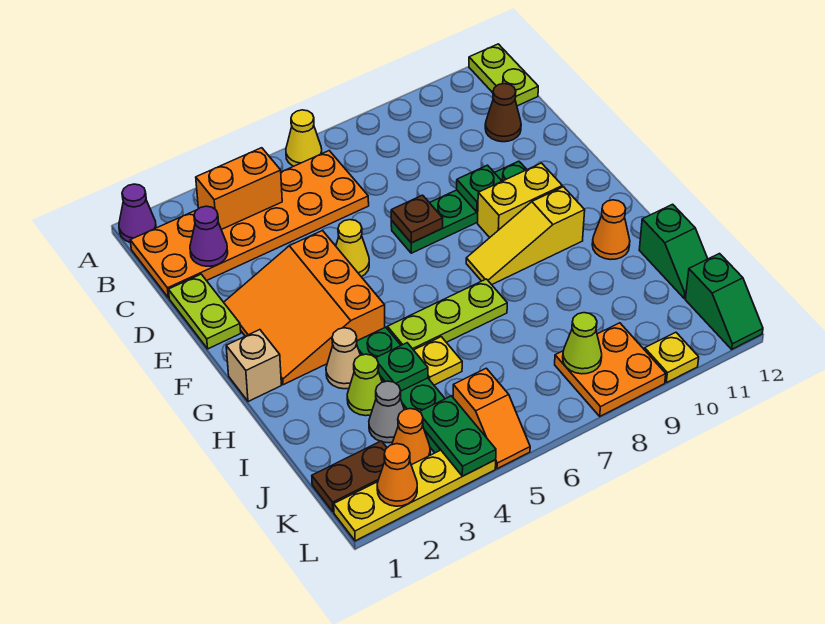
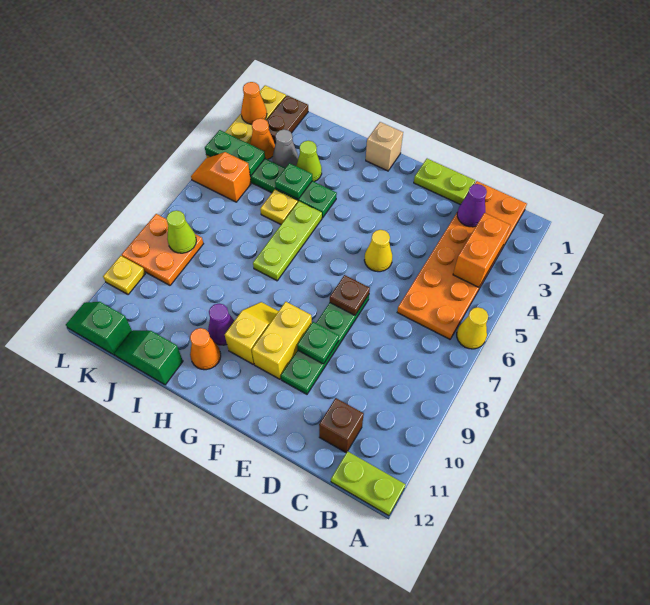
purple 1x1 cone [119,184,156,243] -> purple 1x1 cone moved to [208,304,234,345]
brown 1x1 cone [485,84,521,142] -> brown 1x1 brick [319,398,364,453]
orange 3x3 slope [224,230,385,385] -> none
yellow 1x3 slope [466,187,585,285] -> yellow 1x2 slope [225,302,278,364]
tan 1x1 cone [326,328,360,389] -> none

